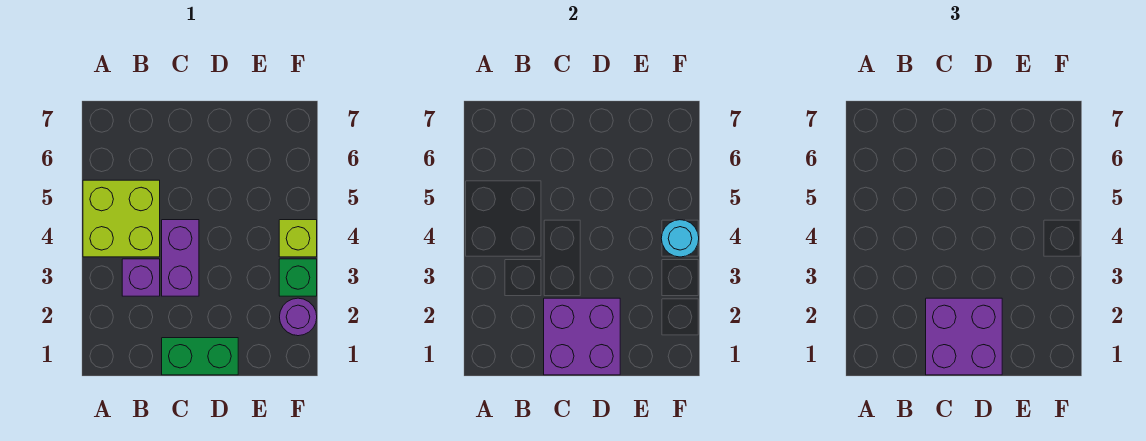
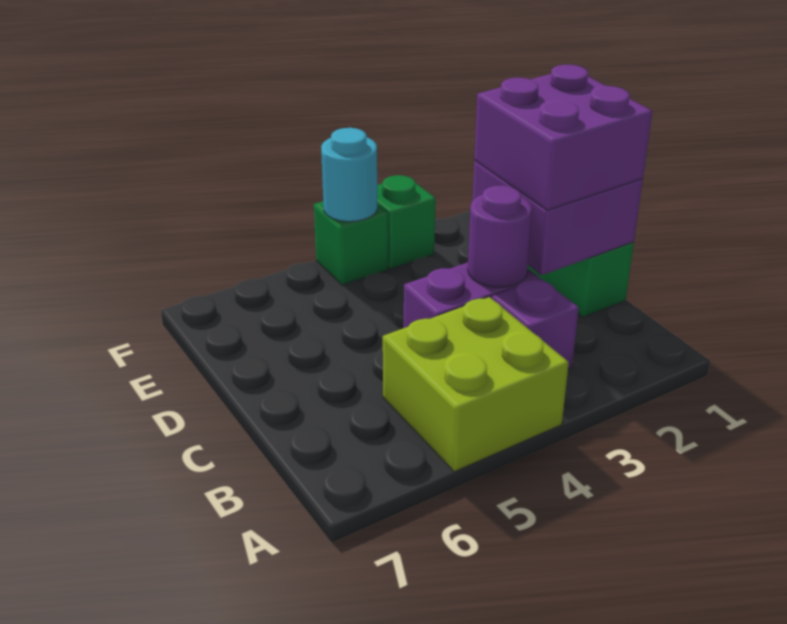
purple 1x1 round brick [280,298,317,336] -> purple 1x1 round brick moved to [468,185,532,287]
lime 1x1 brick [279,220,317,257] -> green 1x1 brick [314,201,388,285]

